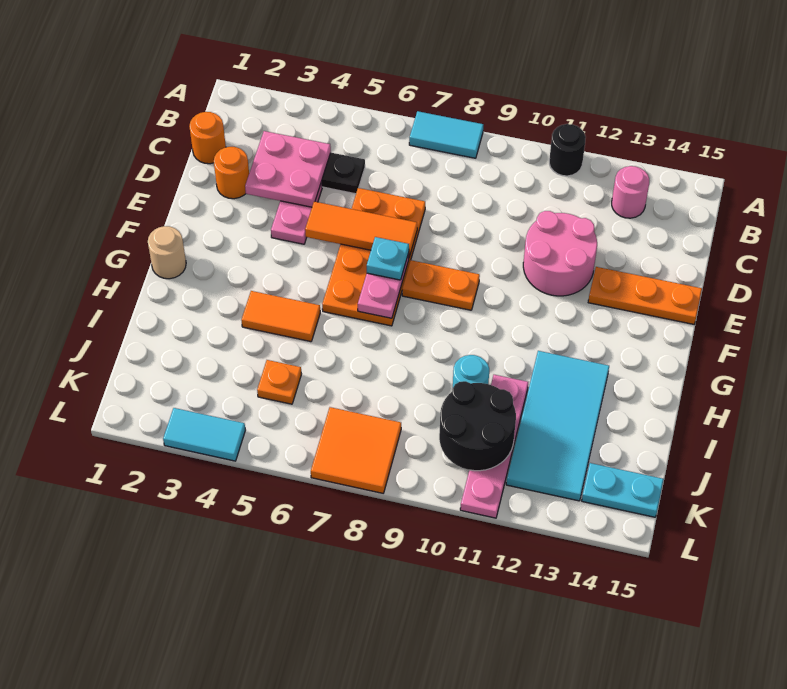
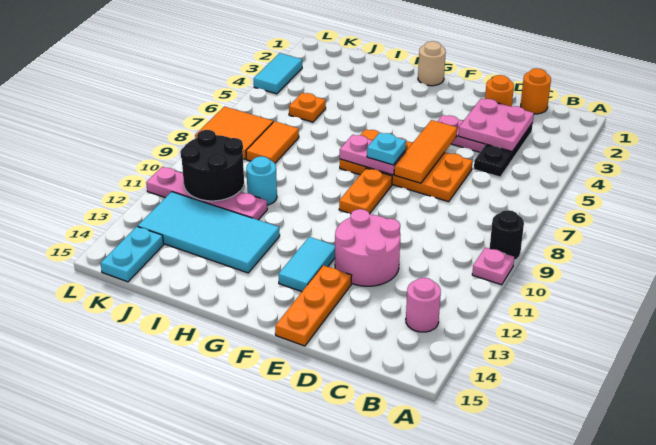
cyan 1x2 tile [409,111,483,158] -> cyan 1x2 tile moved to [278,237,335,292]
none -> pink 1x1 plate [472,248,514,285]
black 1x1 round brick [549,124,586,176] -> black 1x1 round brick moved to [490,210,524,260]
orange 1x2 tile [241,291,320,342] -> orange 1x2 tile moved to [246,121,299,163]

